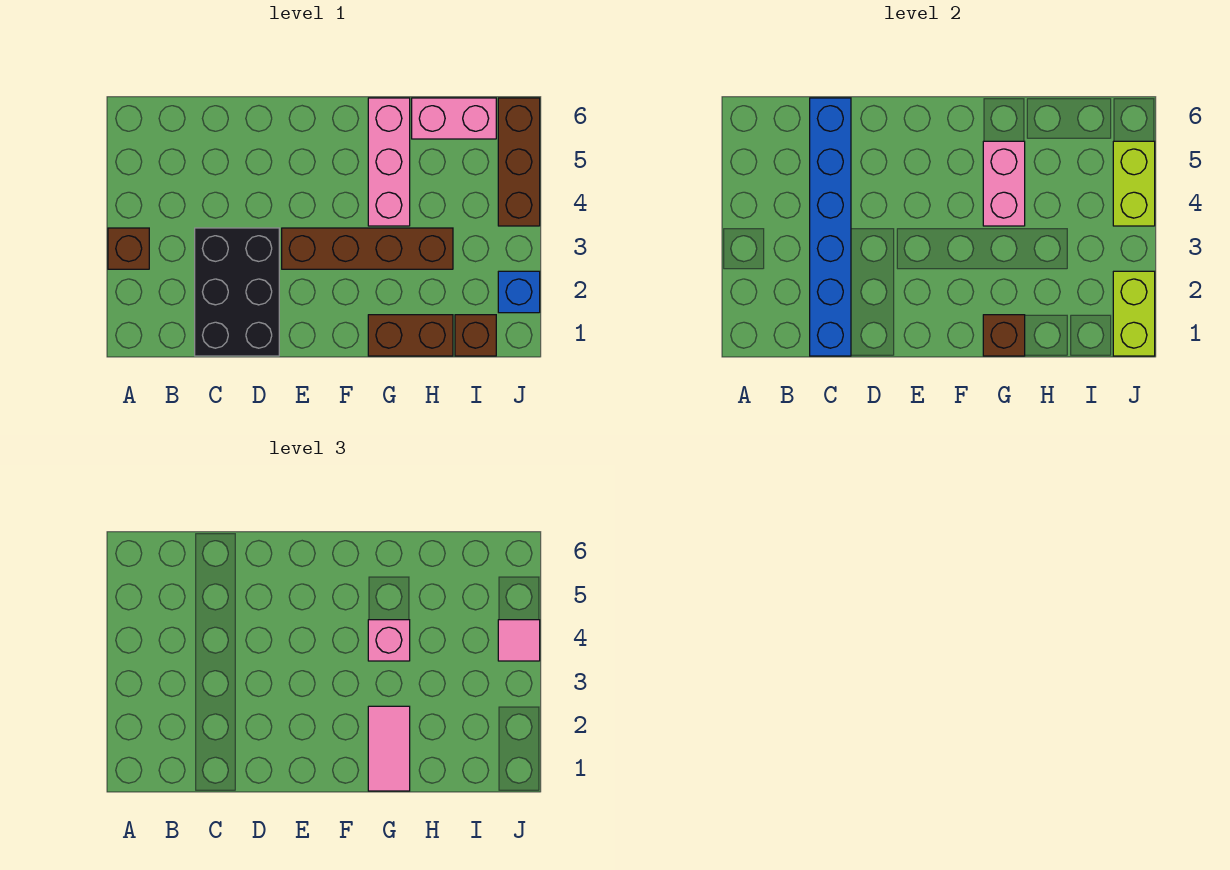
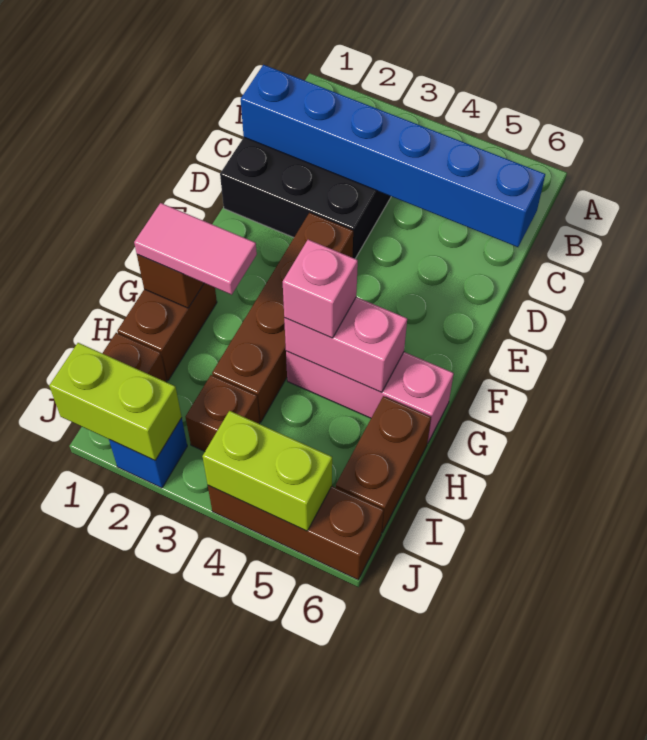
brown 1x1 brick [108,228,149,269] -> brown 1x1 brick moved to [186,375,260,451]
pink 1x2 brick [412,98,496,139] -> brown 1x2 brick [336,396,431,532]
pink 1x1 tile [498,620,540,661] -> none

